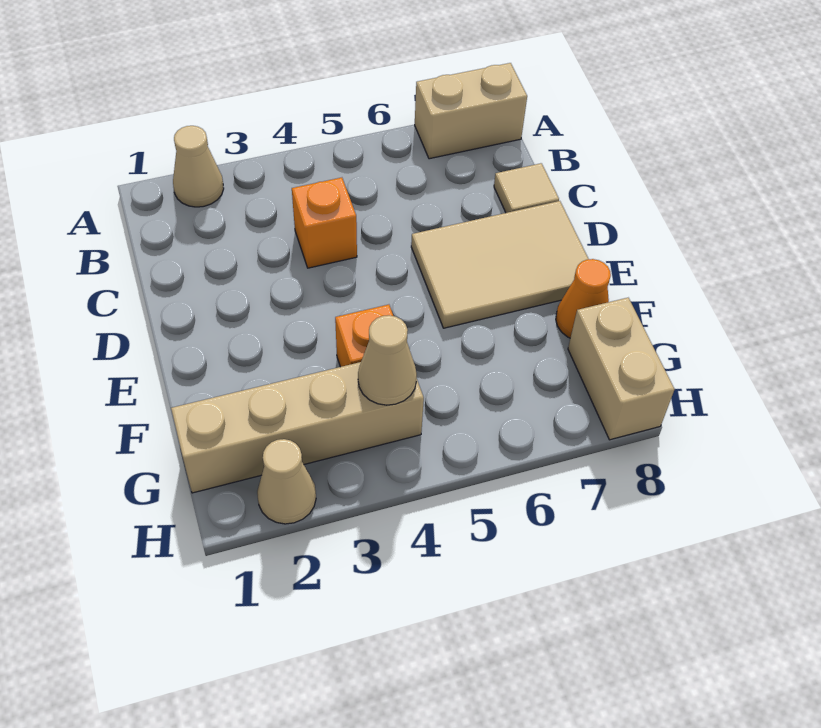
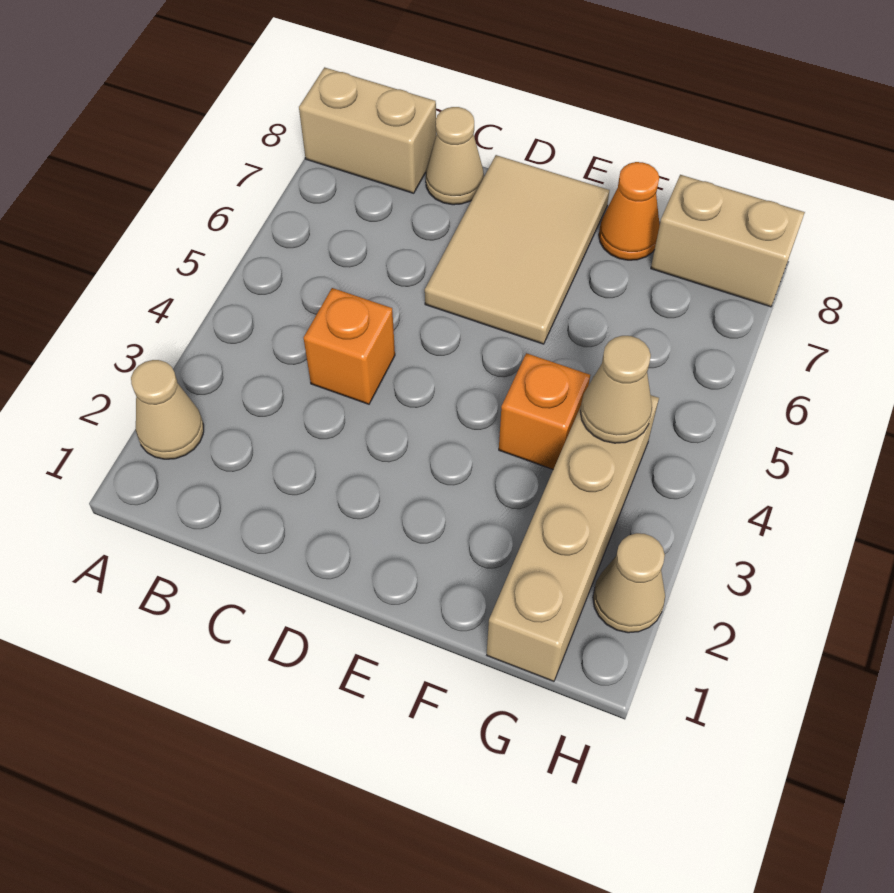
tan 1x2 brick [415,63,527,159] -> tan 1x2 brick turned to [299,67,436,193]
tan 1x1 tile [494,163,559,213] -> tan 1x1 cone [426,107,484,205]

